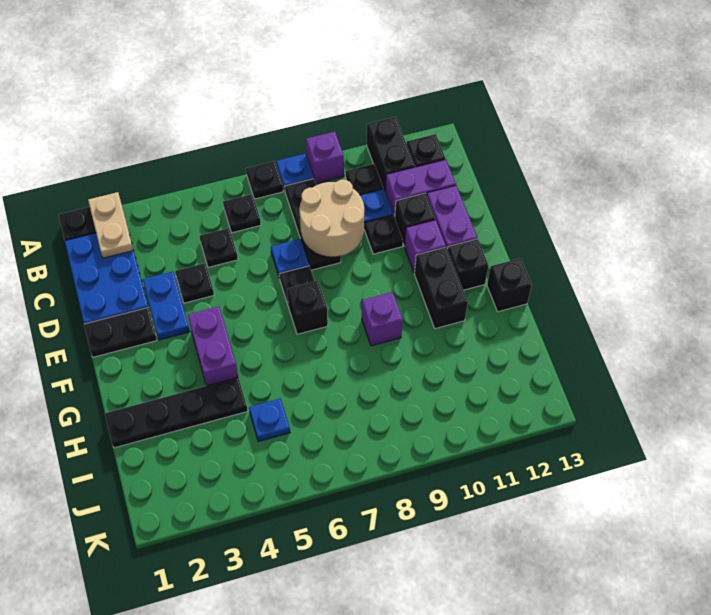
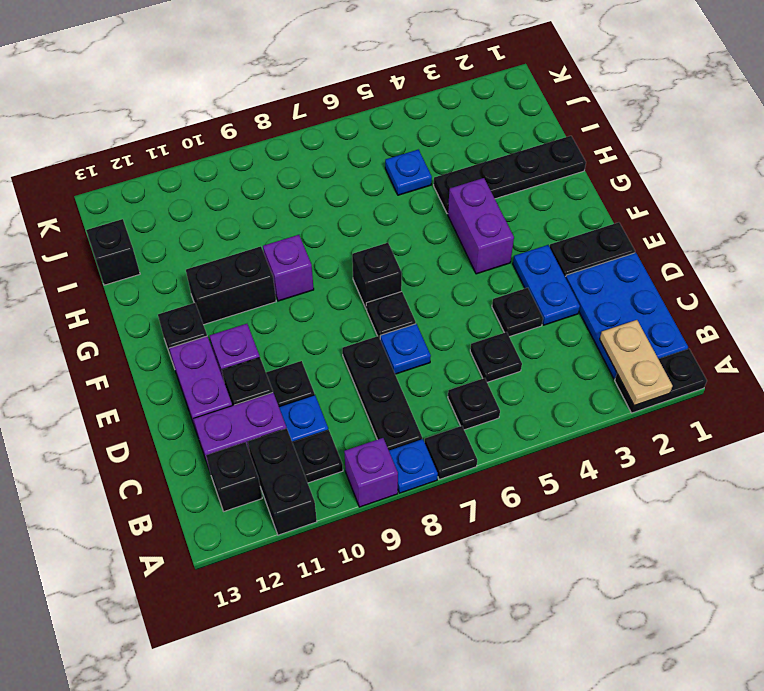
tan 2x2 round brick [299,180,364,257] -> none
black 1x2 brick [414,247,468,329] -> black 1x2 brick turned to [186,246,276,325]
black 1x1 brick [487,258,532,312] -> black 1x1 brick moved to [86,219,140,285]

